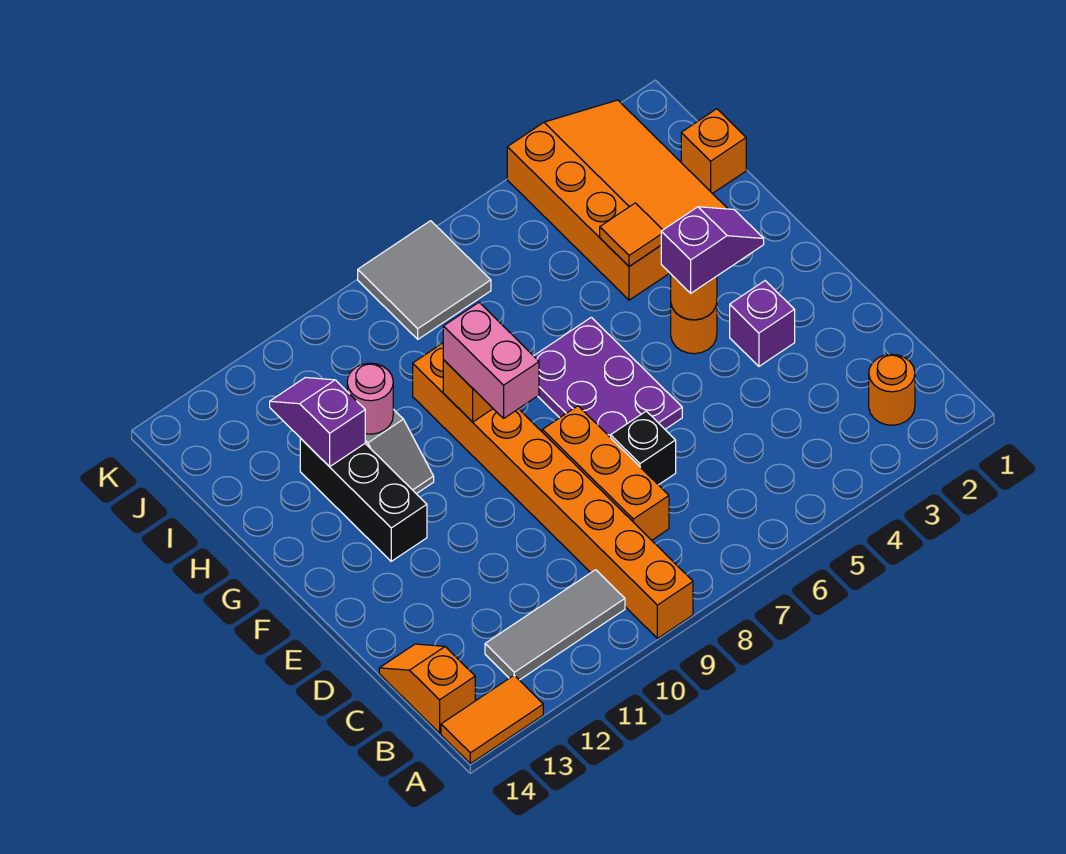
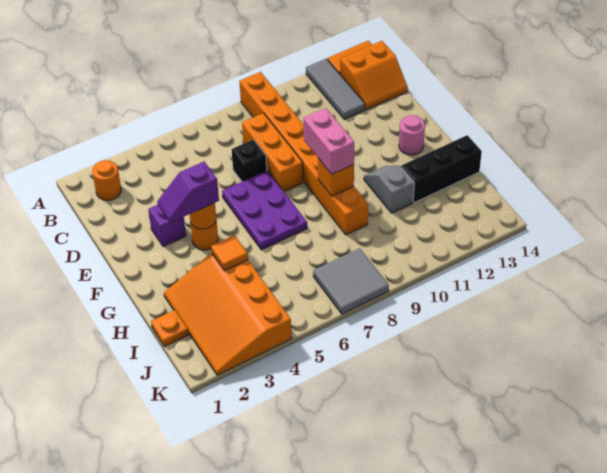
grey 1x3 tile [485,570,625,680] -> grey 1x3 tile turned to [306,59,365,119]
orange 1x2 slope [379,644,475,733] -> orange 2x2 slope [340,41,408,110]
black 1x3 brick [300,439,427,561] -> black 1x3 brick turned to [401,135,482,203]
pink 1x1 round brick [347,363,393,434] -> pink 1x1 round brick moved to [399,115,425,155]
purple 1x2 slope [270,377,365,467] -> none
orange 1x1 brick [681,109,746,194] -> orange 1x1 plate [151,310,189,347]

